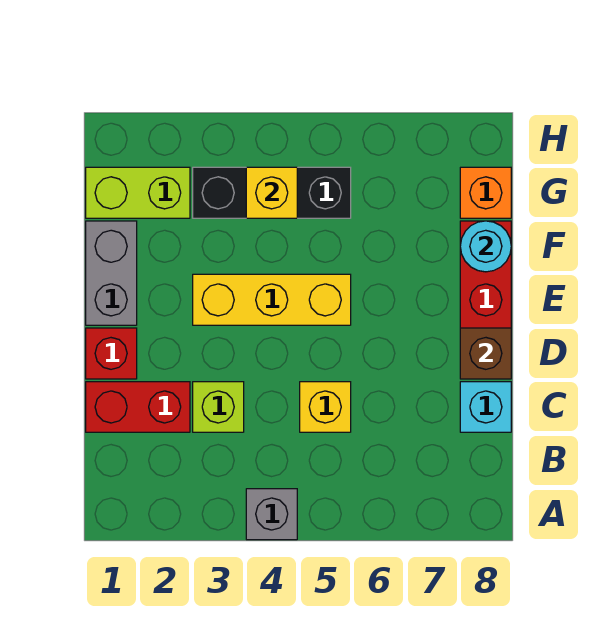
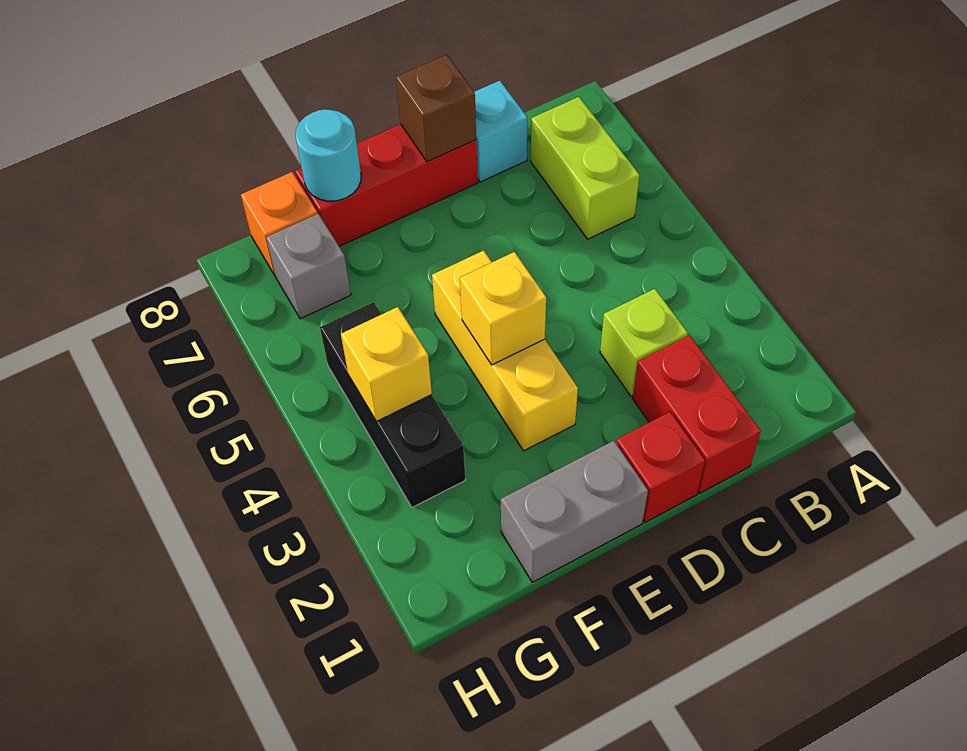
grey 1x1 brick [246,489,297,540] -> grey 1x1 brick moved to [266,214,351,319]
yellow 1x1 brick [300,382,351,432] -> yellow 1x1 brick moved to [460,252,546,365]
lime 1x2 brick [86,167,190,218] -> lime 1x2 brick moved to [531,97,639,239]

